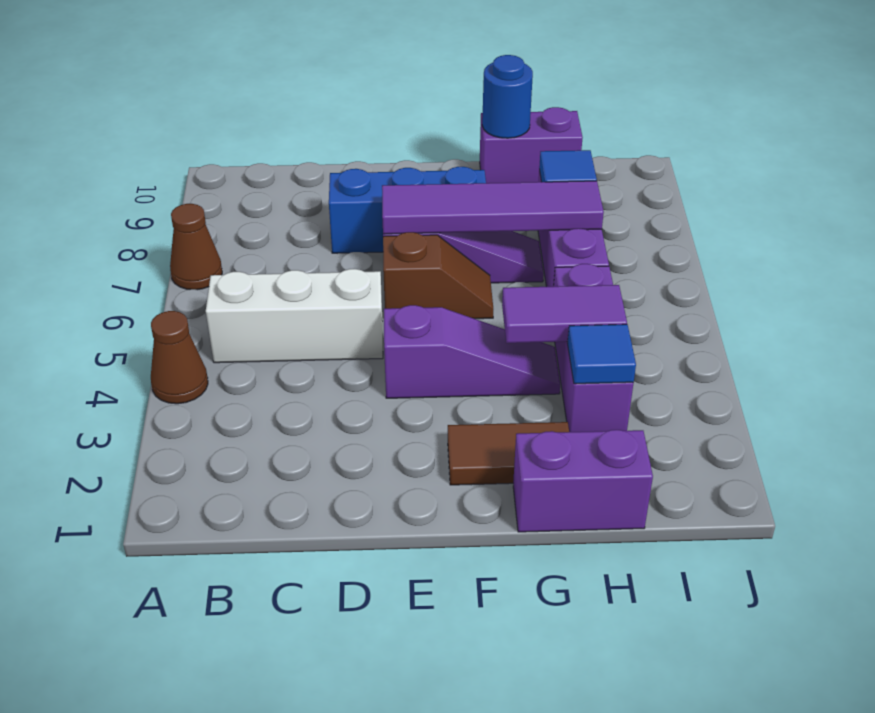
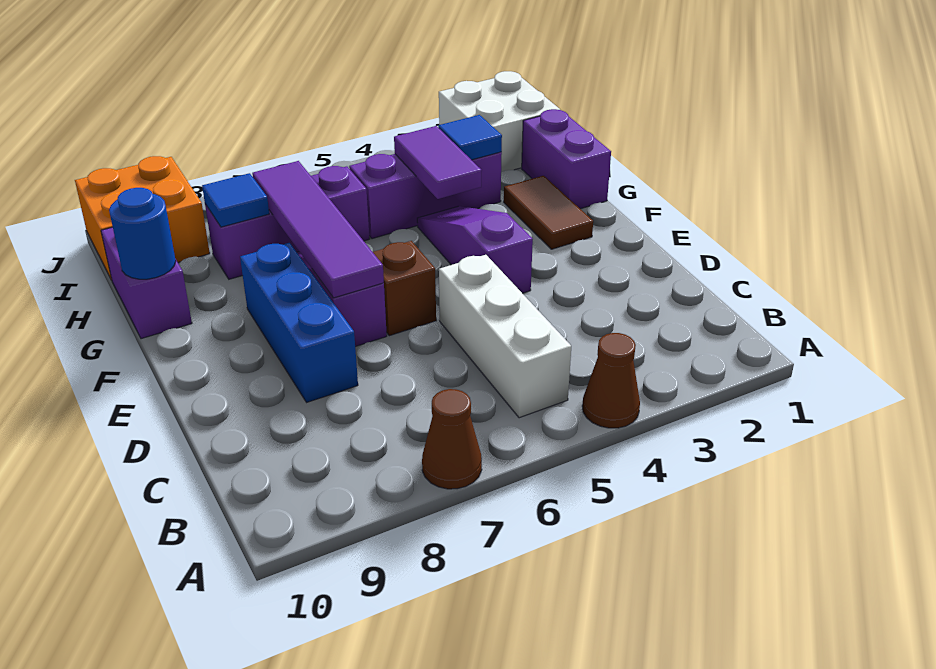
none -> white 2x2 brick [439,71,560,172]
none -> orange 2x2 brick [75,156,210,280]

